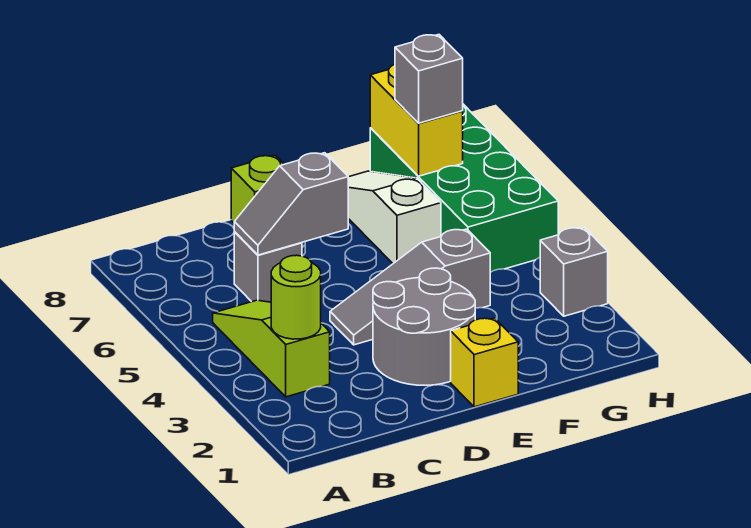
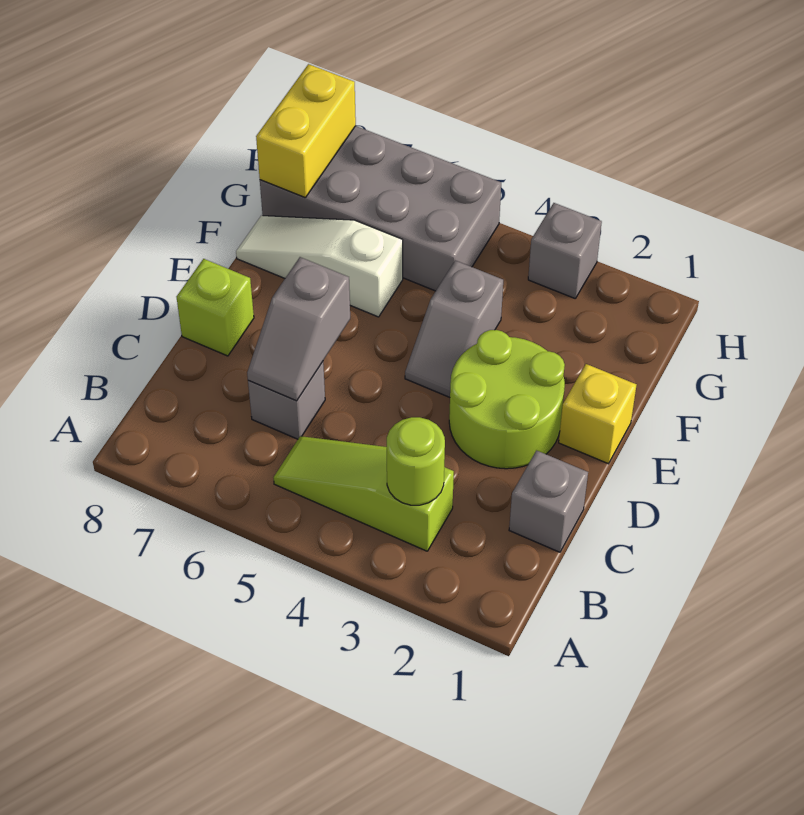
grey 2x2 round brick [373,268,475,385] -> lime 2x2 round brick [449,330,565,469]
grey 1x3 slope [330,229,490,345] -> grey 1x2 slope [405,260,503,397]
green 2x4 brick [370,104,558,272] -> grey 2x4 brick [260,126,501,291]
yellow 1x2 brick [370,64,463,176] -> yellow 1x2 brick turned to [256,64,356,198]
grey 1x1 brick [395,35,463,123] -> grey 1x1 brick moved to [509,450,588,552]

